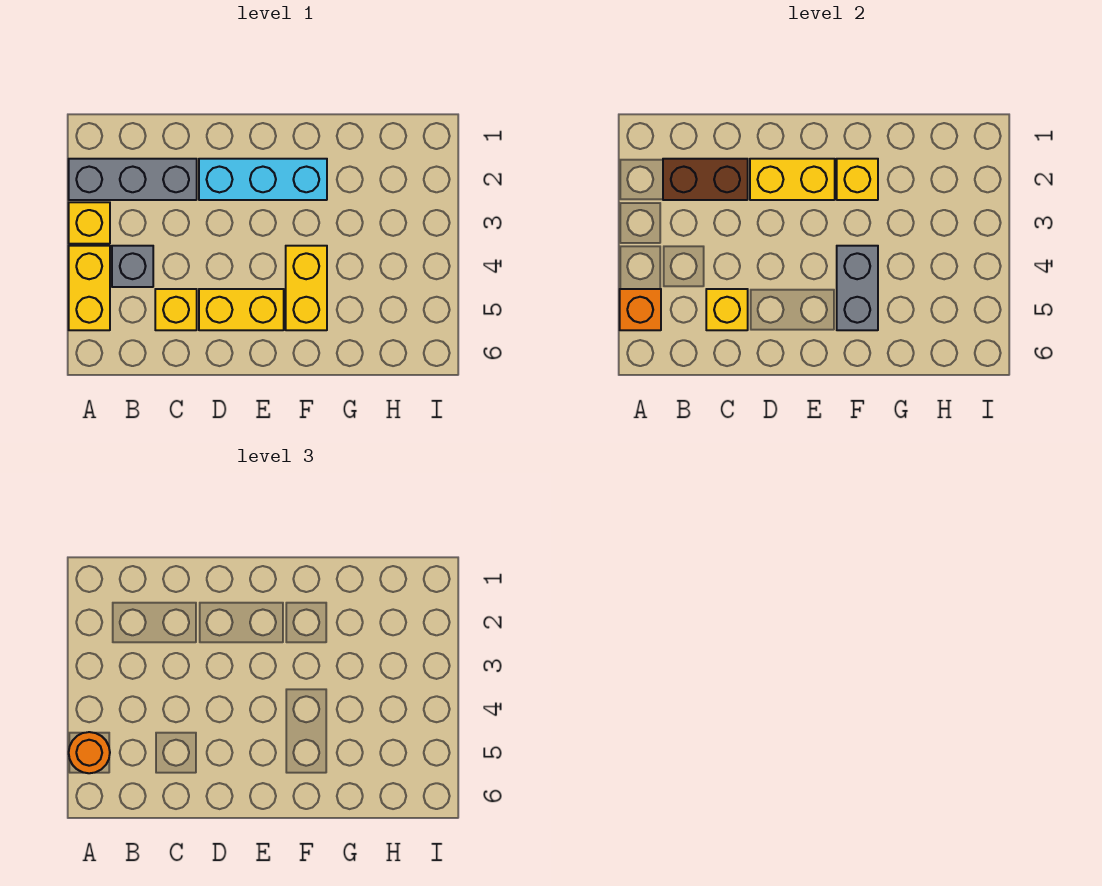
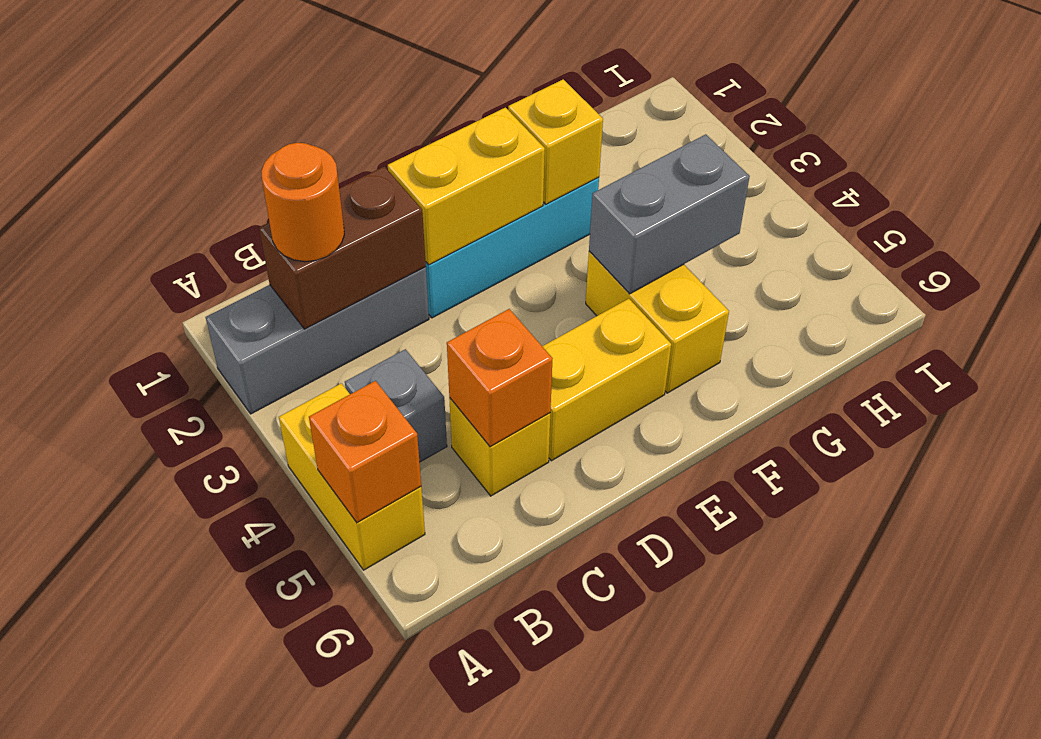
yellow 1x1 brick [69,202,110,244] -> none
orange 1x1 round brick [69,732,110,773] -> orange 1x1 round brick moved to [261,143,344,262]
yellow 1x1 brick [706,289,748,330] -> orange 1x1 brick [447,309,553,447]
grey 1x2 brick [837,246,878,330] -> grey 1x2 brick turned to [589,134,750,294]

